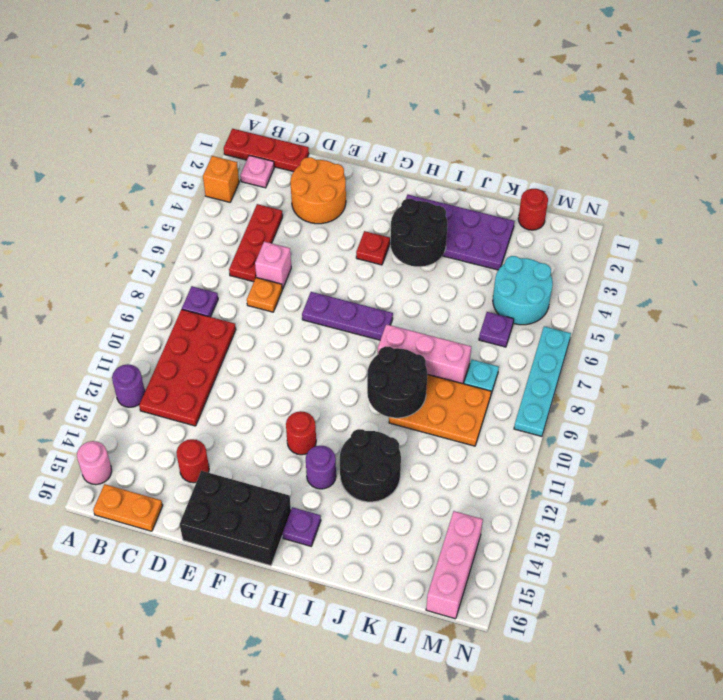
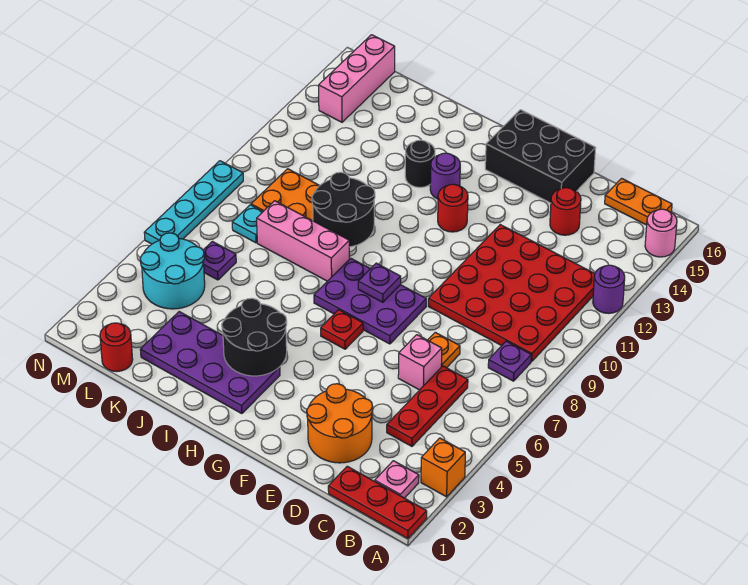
red 2x4 plate [139,309,236,426] -> red 4x4 plate [428,225,595,362]
purple 1x3 plate [302,292,393,340] -> purple 2x3 plate [314,258,426,344]
red 1x1 plate [356,231,390,265] -> red 1x1 plate moved to [321,310,363,349]
purple 1x1 plate [283,507,321,546] -> purple 1x1 plate moved to [358,263,401,302]
black 2x2 round brick [340,429,401,502] -> black 1x1 round brick [405,140,435,187]

